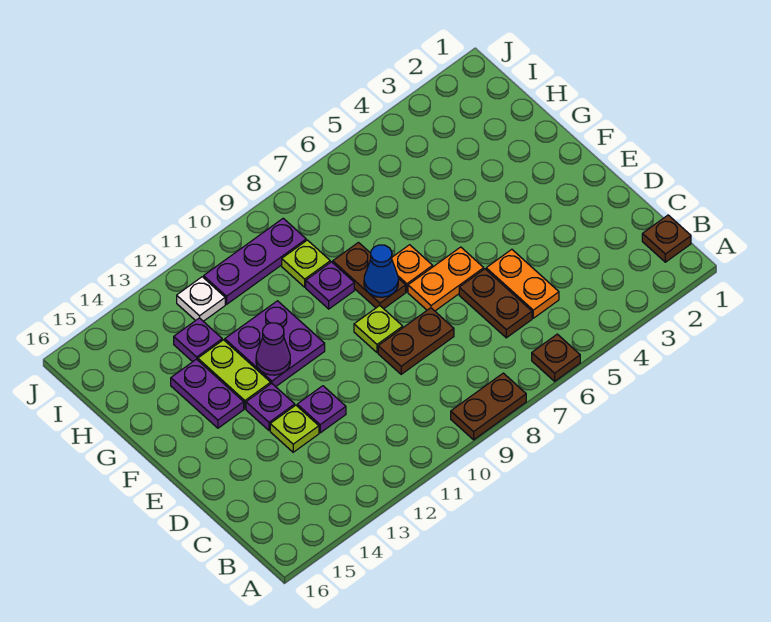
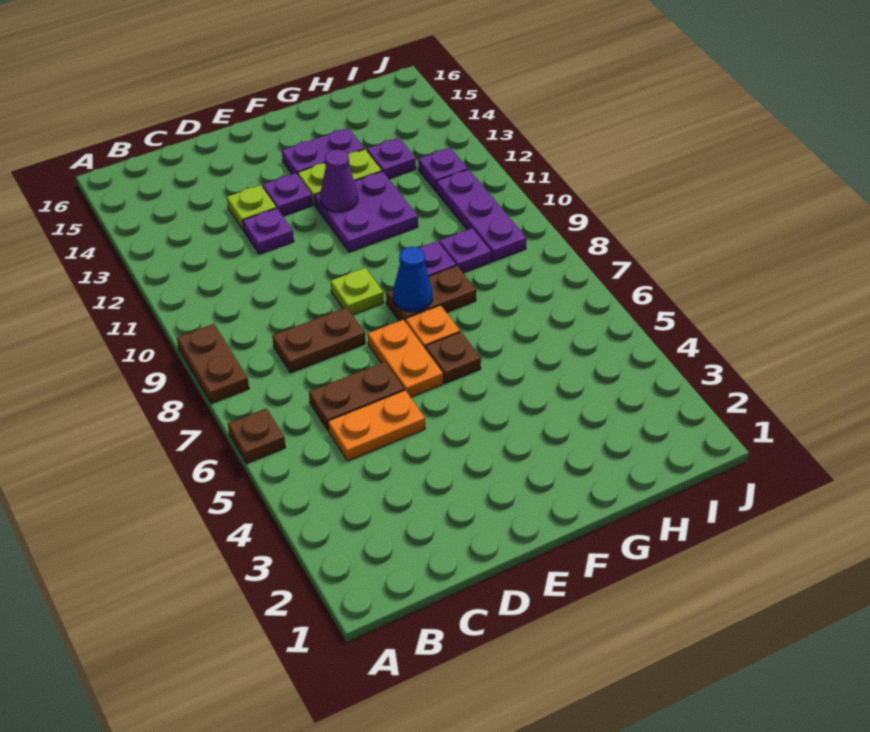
brown 1x1 plate [642,215,691,262] -> brown 1x1 plate moved to [425,332,481,383]
brown 1x2 plate [378,308,454,374] -> brown 1x2 plate turned to [272,307,365,373]
lime 1x1 plate [282,240,330,287] -> purple 1x1 plate [439,228,492,273]
white 1x1 plate [177,277,225,321] -> purple 1x1 plate [418,148,468,191]

